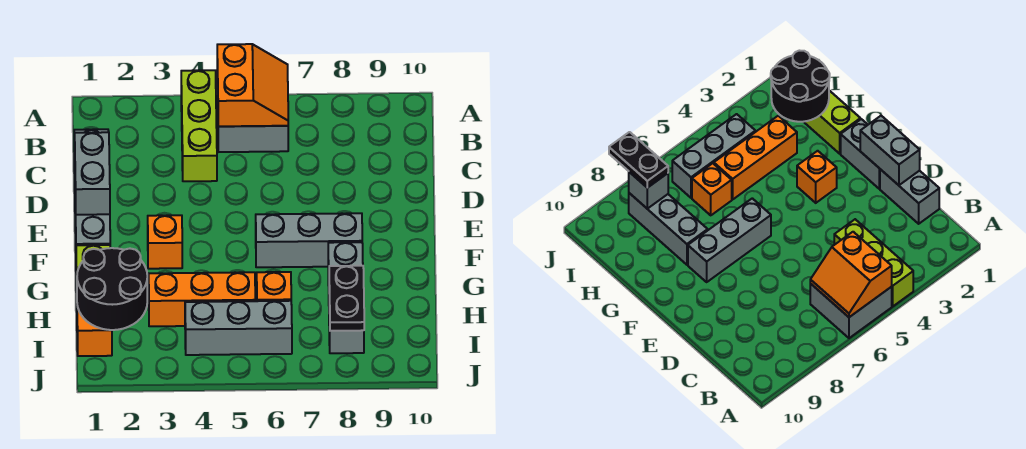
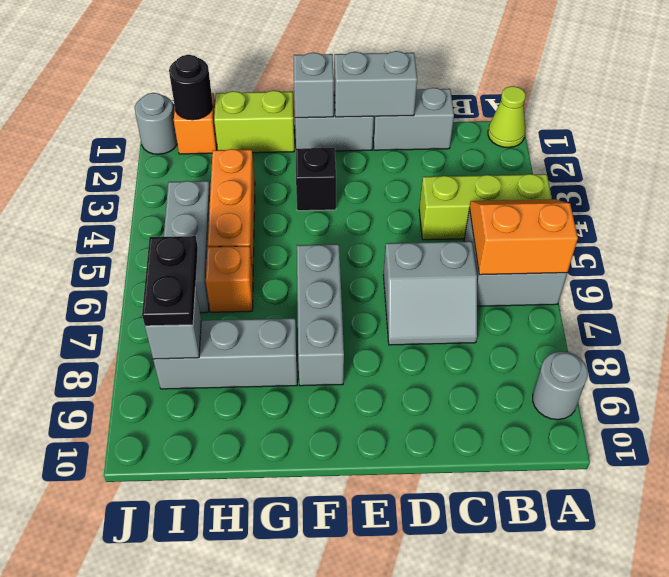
none -> lime 1x1 cone [488,86,526,148]
orange 2x2 slope [217,44,288,126] -> orange 2x2 slope turned to [470,199,578,275]
none -> grey 1x1 round brick [533,351,588,420]
none -> grey 2x2 slope [383,241,477,345]
none -> grey 1x1 brick [294,53,334,118]
orange 1x1 brick [148,215,182,269] -> black 1x1 brick [296,147,336,211]
black 2x2 round brick [77,248,147,330] -> black 1x1 round brick [169,55,213,120]
black 1x2 plate [329,266,364,331] -> black 1x2 plate turned to [142,236,198,326]
none -> grey 1x1 round brick [135,93,177,154]

